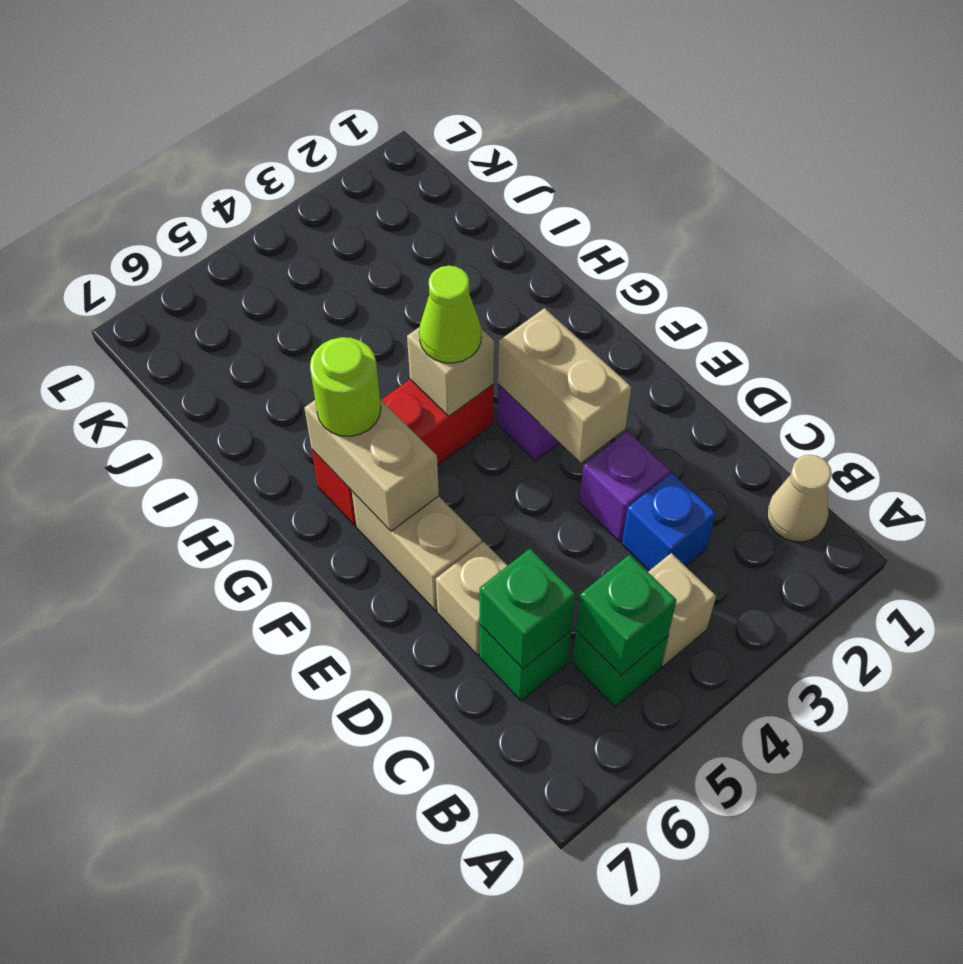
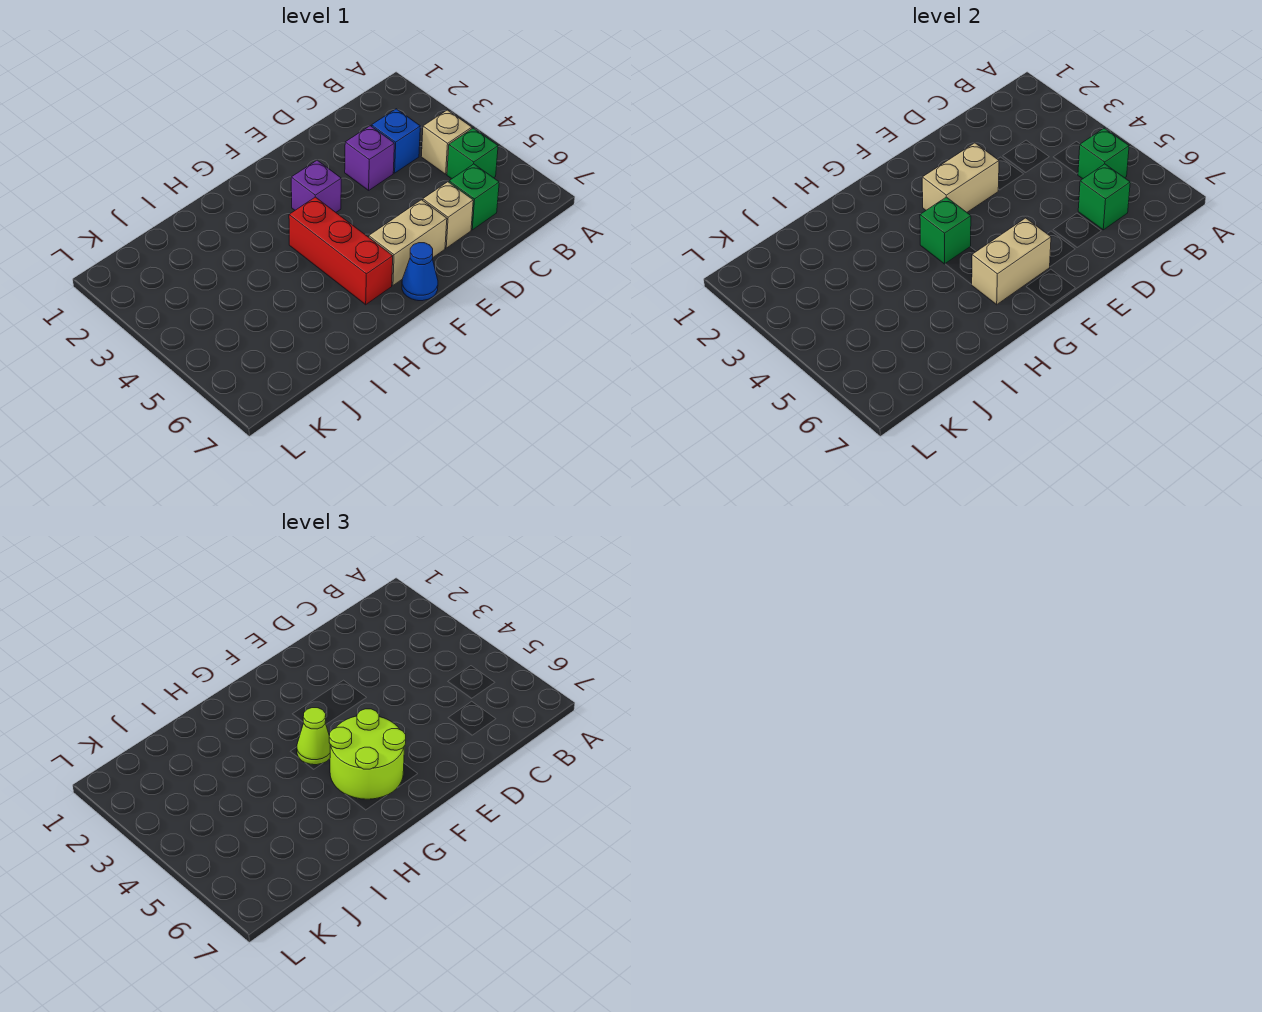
tan 1x1 cone [767,455,832,542] -> none
none -> blue 1x1 cone [402,243,438,301]
tan 1x1 brick [407,327,494,416] -> green 1x1 brick [920,197,971,264]
lime 1x1 round brick [310,337,381,436] -> lime 2x2 round brick [329,709,406,799]

